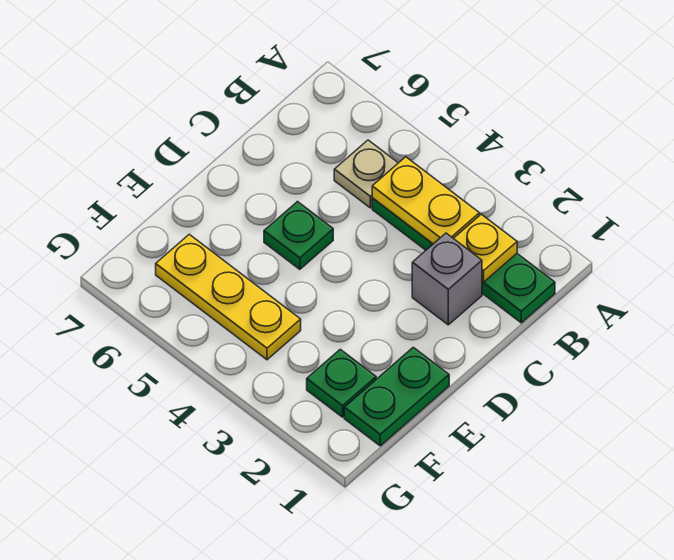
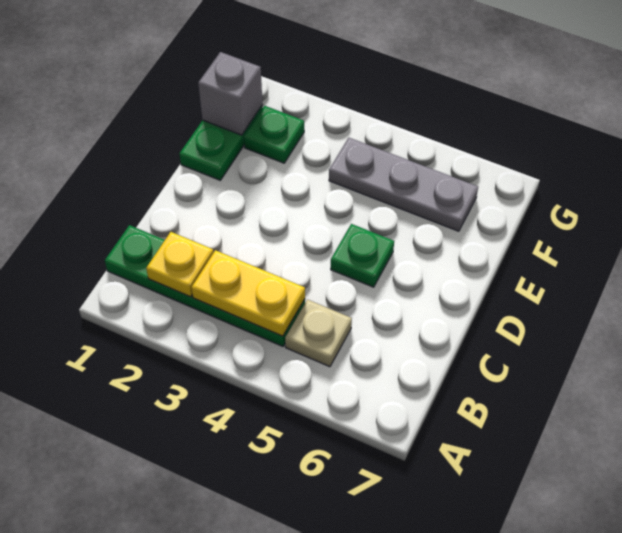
grey 1x1 brick [412,233,482,325] -> grey 1x1 brick moved to [198,52,263,135]
yellow 1x3 plate [156,234,301,360] -> grey 1x3 plate [329,138,478,231]

